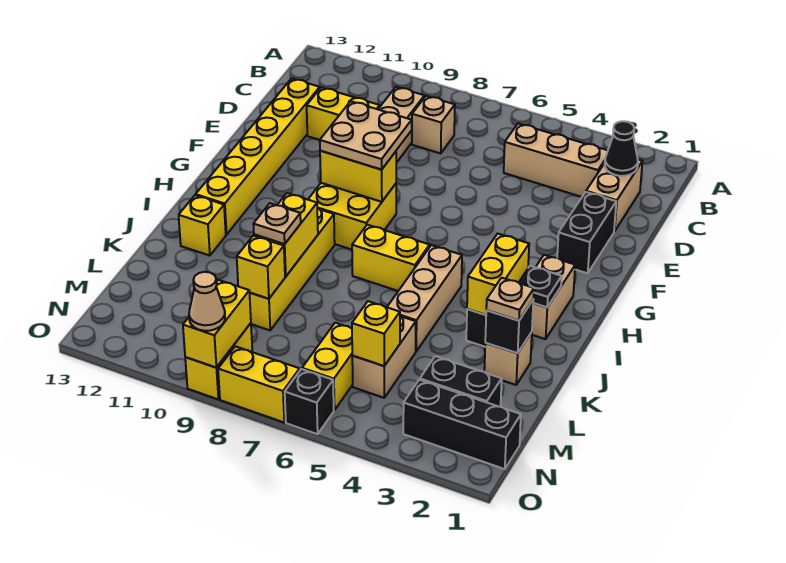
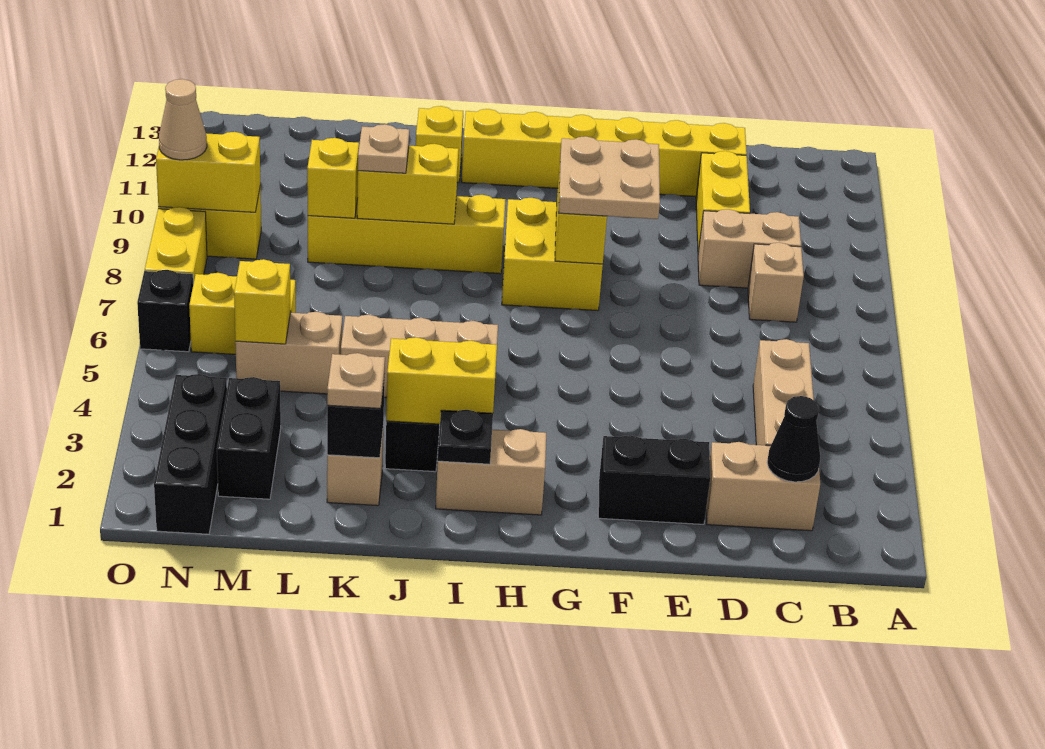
yellow 1x2 brick [352,225,430,291] -> none

